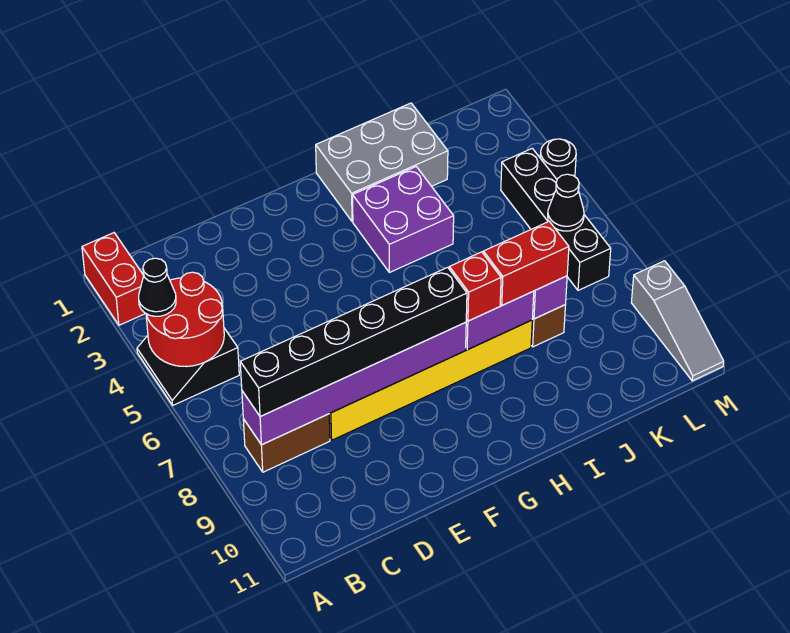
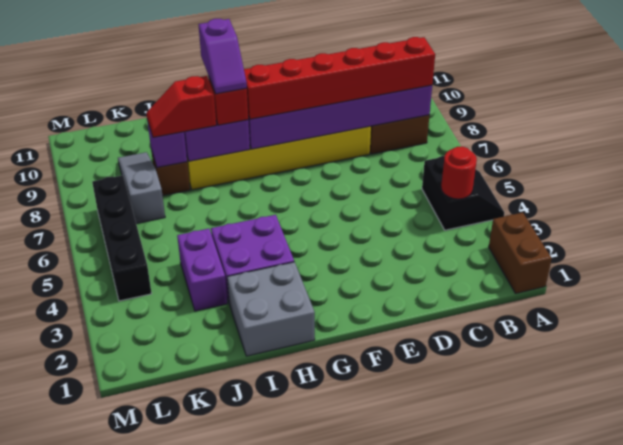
red 1x2 brick [82,233,146,325] -> brown 1x2 brick [489,213,552,293]
red 2x2 round brick [146,272,224,367] -> red 1x1 round brick [441,147,477,199]
black 1x1 cone [139,258,176,316] -> none
black 1x6 brick [240,267,467,417] -> red 1x6 brick [244,37,435,119]
grey 2x3 brick [316,103,448,222] -> grey 2x2 brick [227,262,315,356]
none -> purple 1x2 slope [198,19,247,94]
red 1x2 brick [483,221,569,305] -> red 1x2 slope [146,76,216,137]
none -> purple 1x2 brick [177,229,227,311]
black 1x1 cone [548,174,584,231] -> none
black 1x1 round brick [540,139,576,179] -> none
grey 1x3 slope [631,261,724,381] -> grey 1x3 slope moved to [118,152,165,223]

